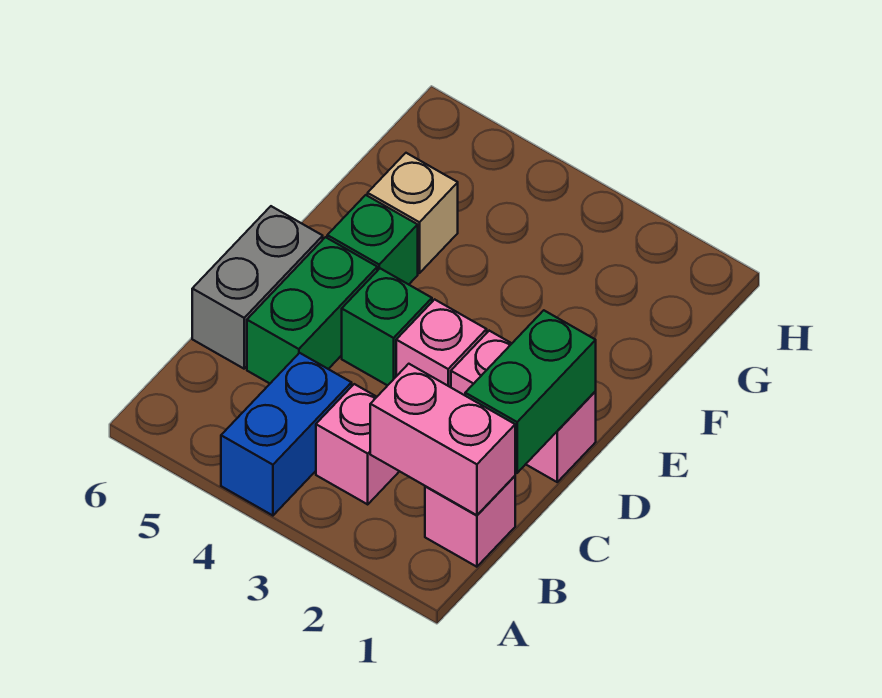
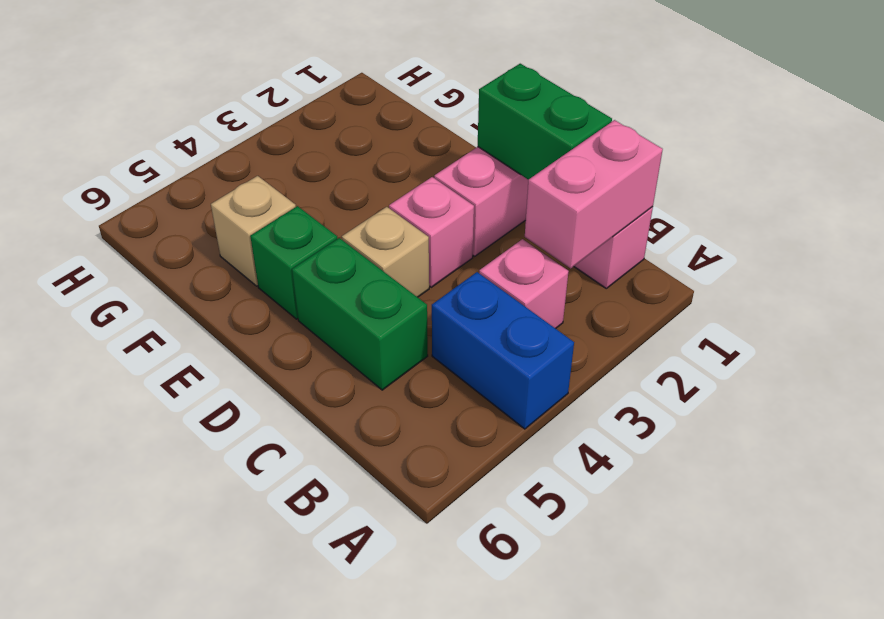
grey 1x2 brick [192,206,323,369] -> none
green 1x1 brick [342,268,432,386] -> tan 1x1 brick [342,207,429,297]

